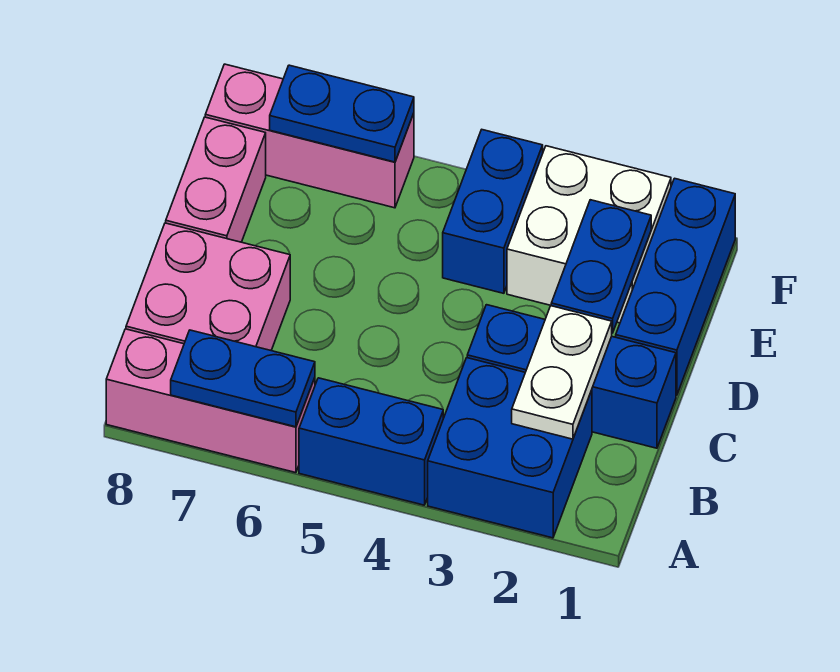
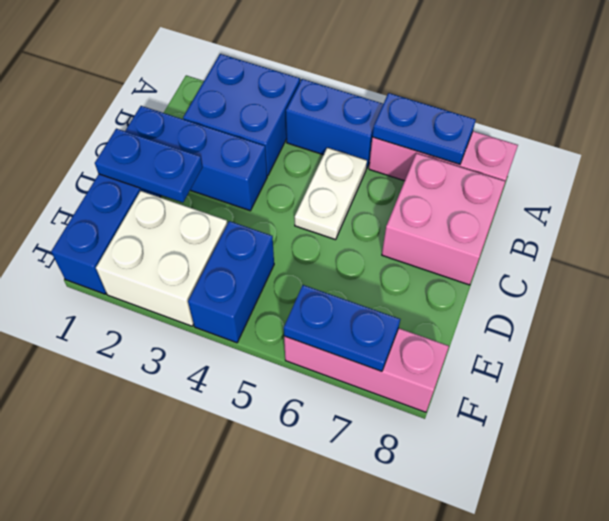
white 1x2 plate [512,306,612,439] -> white 1x2 plate moved to [295,148,367,240]
blue 1x2 plate [551,200,651,333] -> blue 1x2 plate turned to [95,129,203,203]
pink 1x2 brick [166,117,266,242] -> none

